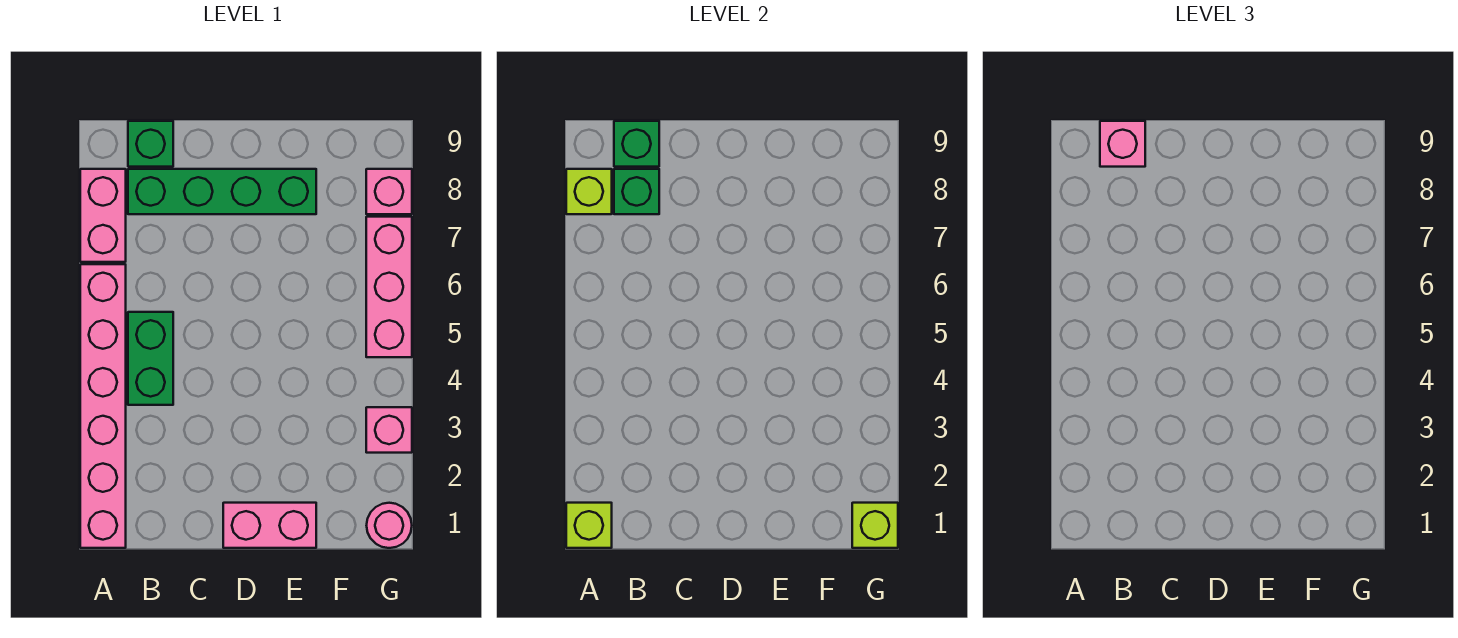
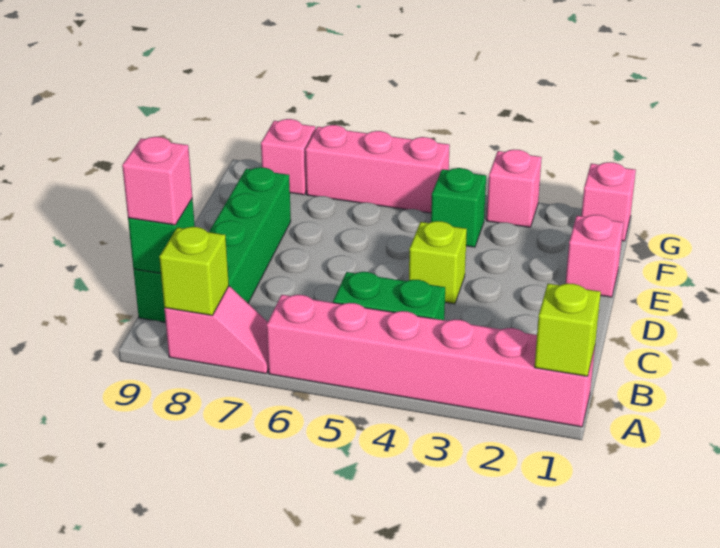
pink 1x2 brick [80,169,126,262] -> pink 1x2 slope [164,286,269,374]
green 1x1 brick [614,169,659,214] -> green 1x1 brick moved to [431,168,486,247]
pink 1x2 brick [223,503,316,548] -> pink 1x1 brick [565,215,623,297]
pink 1x1 round brick [367,503,412,548] -> pink 1x1 brick [582,162,636,241]
lime 1x1 brick [852,503,898,548] -> lime 1x1 brick moved to [409,221,467,304]

